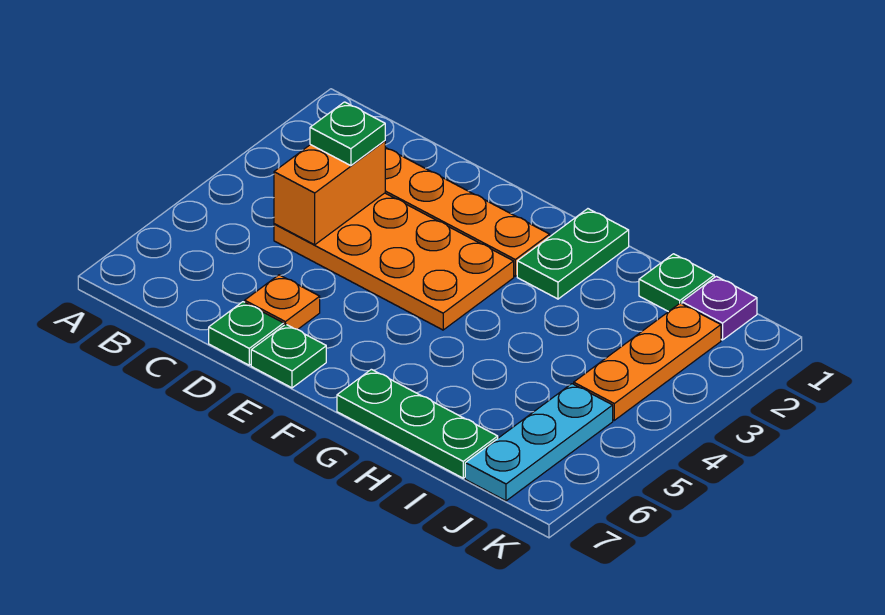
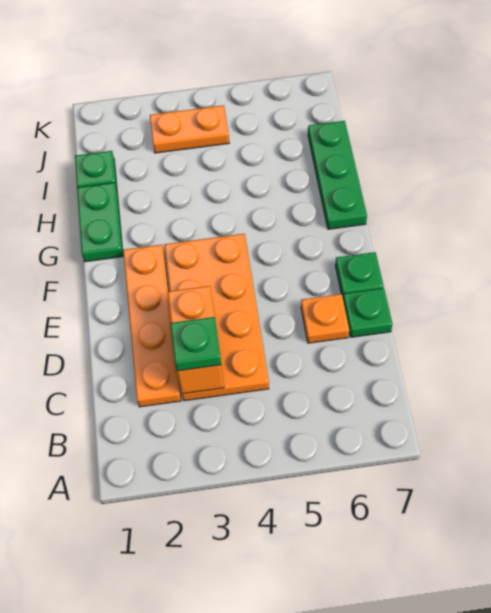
orange 1x2 brick [274,141,385,245] -> orange 1x2 brick turned to [168,286,224,394]
green 1x2 plate [517,209,629,299] -> green 1x2 plate turned to [77,183,123,262]
purple 1x1 plate [682,276,757,340] -> none
orange 1x3 plate [574,303,721,420] -> orange 1x2 plate [150,105,229,153]
cyan 1x3 plate [465,384,613,501] -> none

